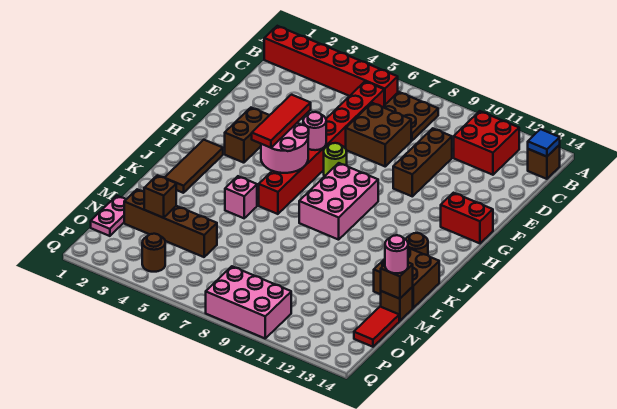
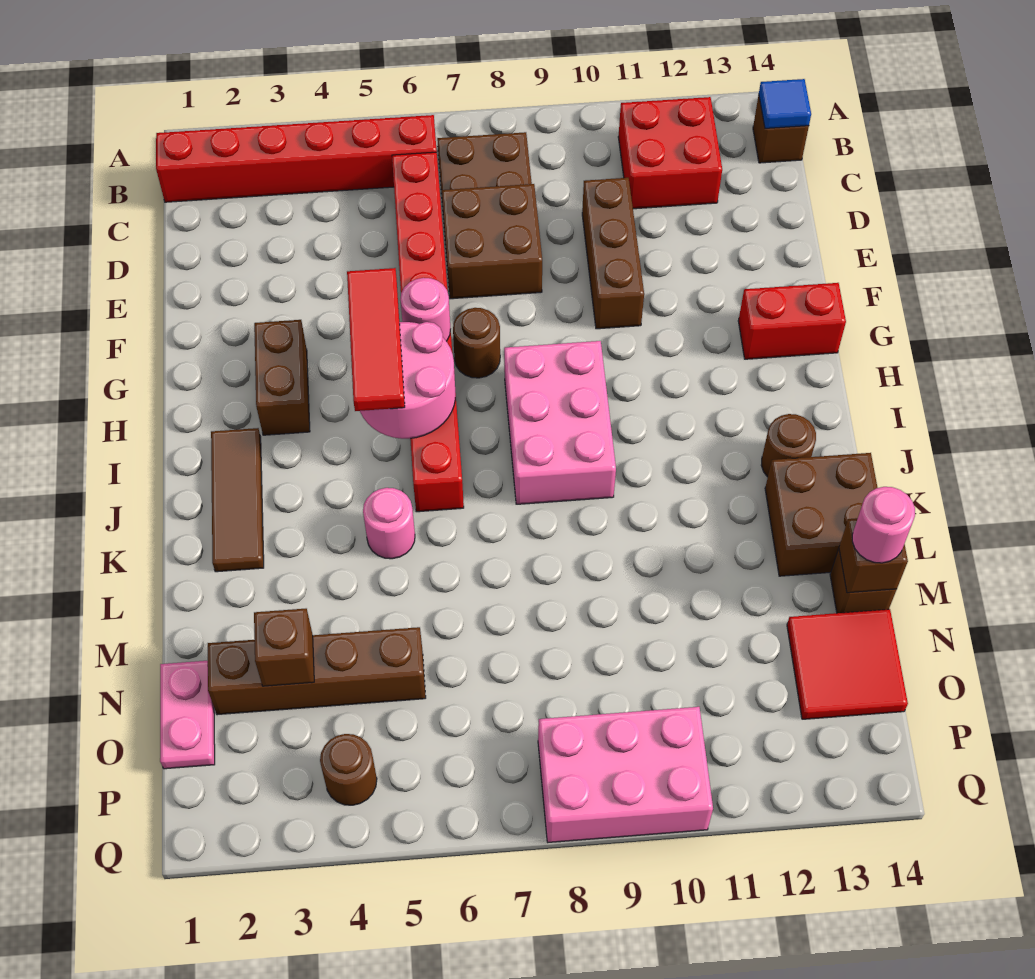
lime 1x1 round brick [324,143,347,177] -> brown 1x1 round brick [453,308,500,378]
pink 1x1 brick [225,176,257,218] -> pink 1x1 round brick [363,488,415,559]
red 1x2 tile [354,307,399,347] -> red 2x2 tile [787,609,908,719]

